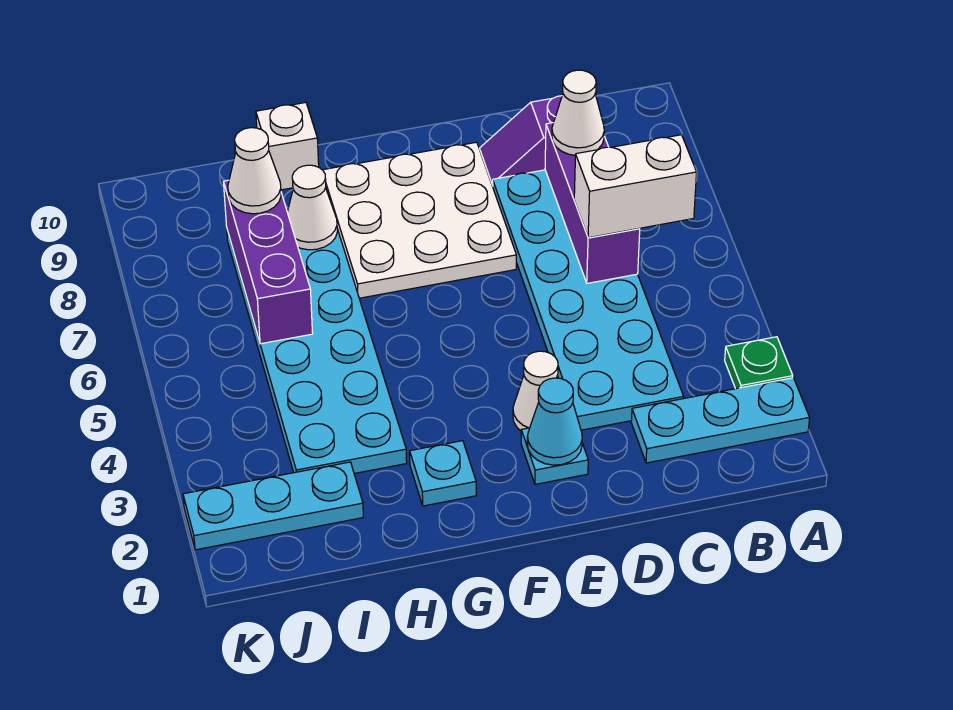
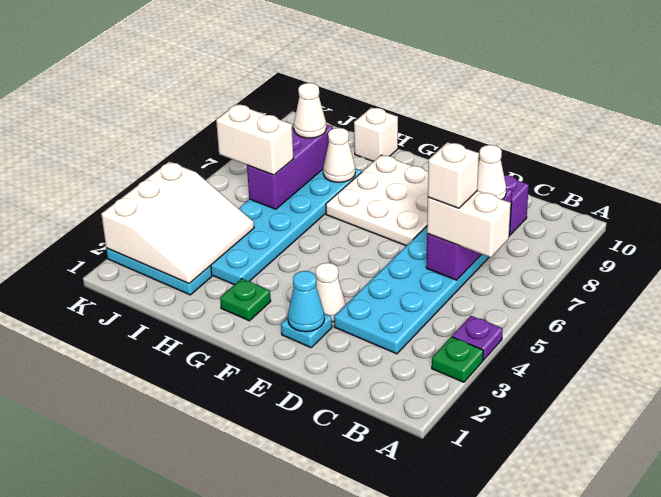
cyan 1x3 plate [631,378,810,463] -> none
none -> purple 1x1 plate [452,316,503,360]
none -> white 1x1 brick [428,142,479,208]
cyan 1x1 plate [410,441,476,506] -> green 1x1 plate [220,279,271,321]
none -> white 3x3 slope [101,162,254,284]
none -> white 1x2 brick [216,104,293,175]

